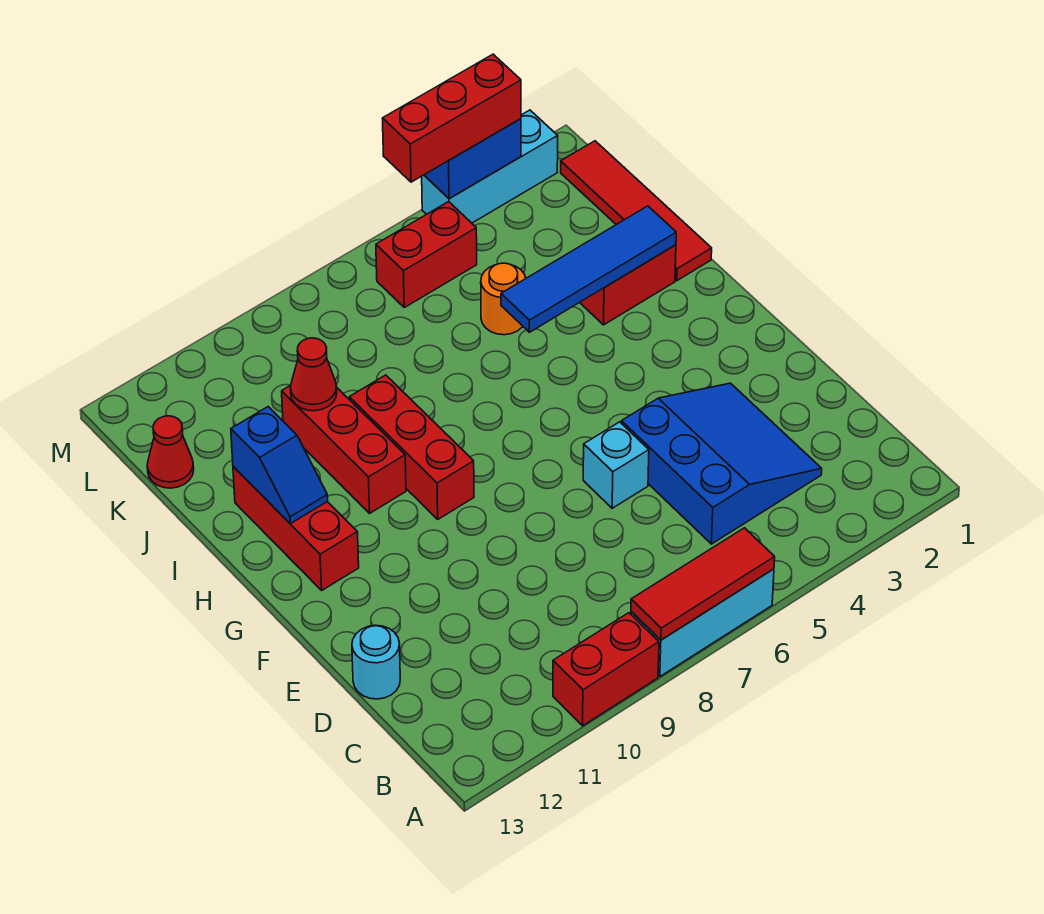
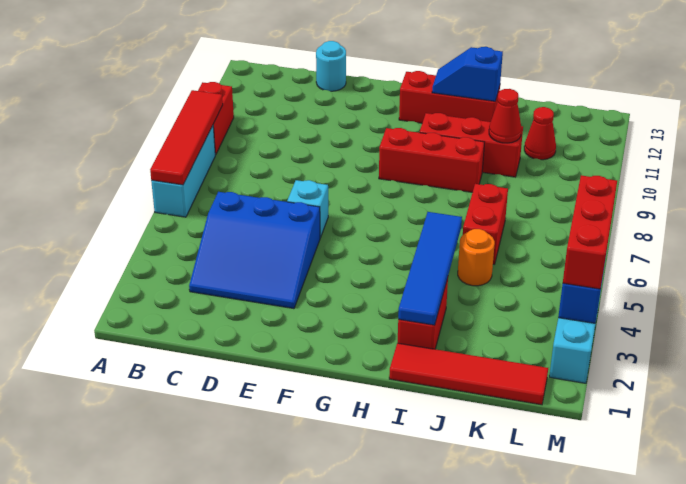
red 1x3 tile [631,528,775,640] -> red 1x4 tile [150,90,223,185]
red 1x1 cone [147,416,194,488] -> red 1x1 cone moved to [524,107,556,160]
red 1x2 brick [376,202,477,307] -> red 1x2 brick moved to [463,184,508,264]

